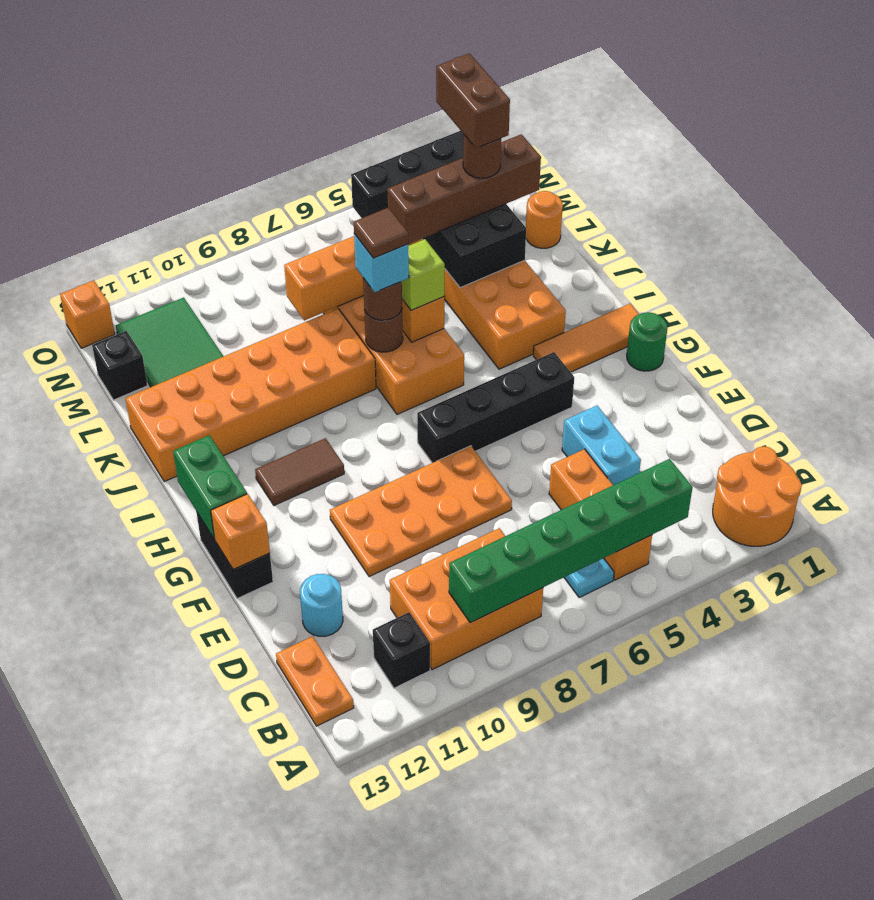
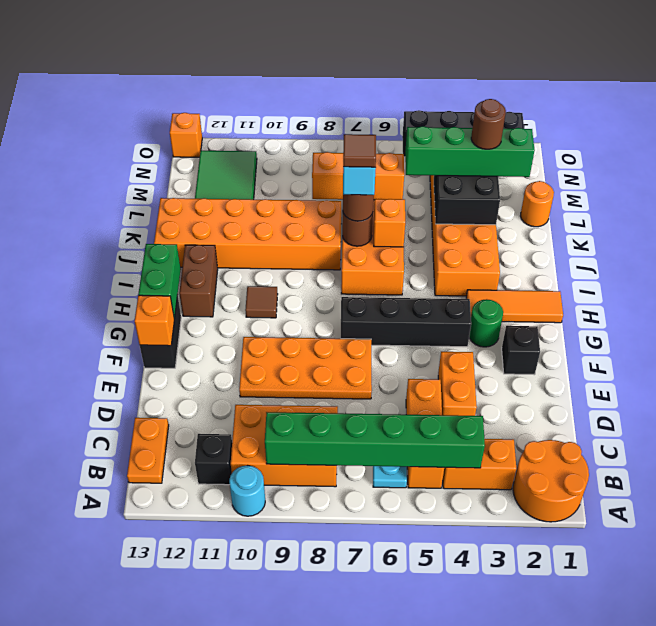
none -> orange 1x2 brick [443,439,516,490]
cyan 1x2 brick [562,406,641,485] -> orange 1x2 brick [438,352,477,416]
cyan 1x1 round brick [300,574,343,636] -> cyan 1x1 round brick moved to [229,466,265,516]
green 1x1 round brick [627,312,667,371] -> green 1x1 round brick moved to [469,299,503,347]
brown 1x2 tile [255,438,344,505] -> brown 1x1 tile [245,286,278,318]
lime 1x1 brick [402,239,445,310] -> none
brown 1x4 brick [387,134,541,244] -> green 1x4 brick [405,126,535,177]
brown 1x2 brick [436,53,510,148] -> brown 1x2 brick moved to [179,245,218,317]
black 1x1 brick [92,331,148,400] -> black 1x1 brick moved to [502,326,540,375]

